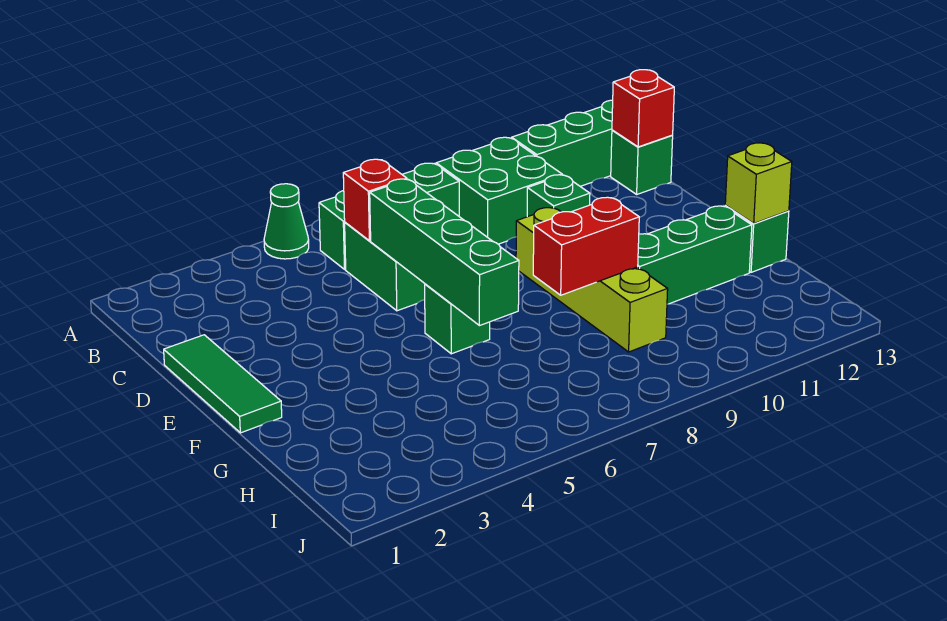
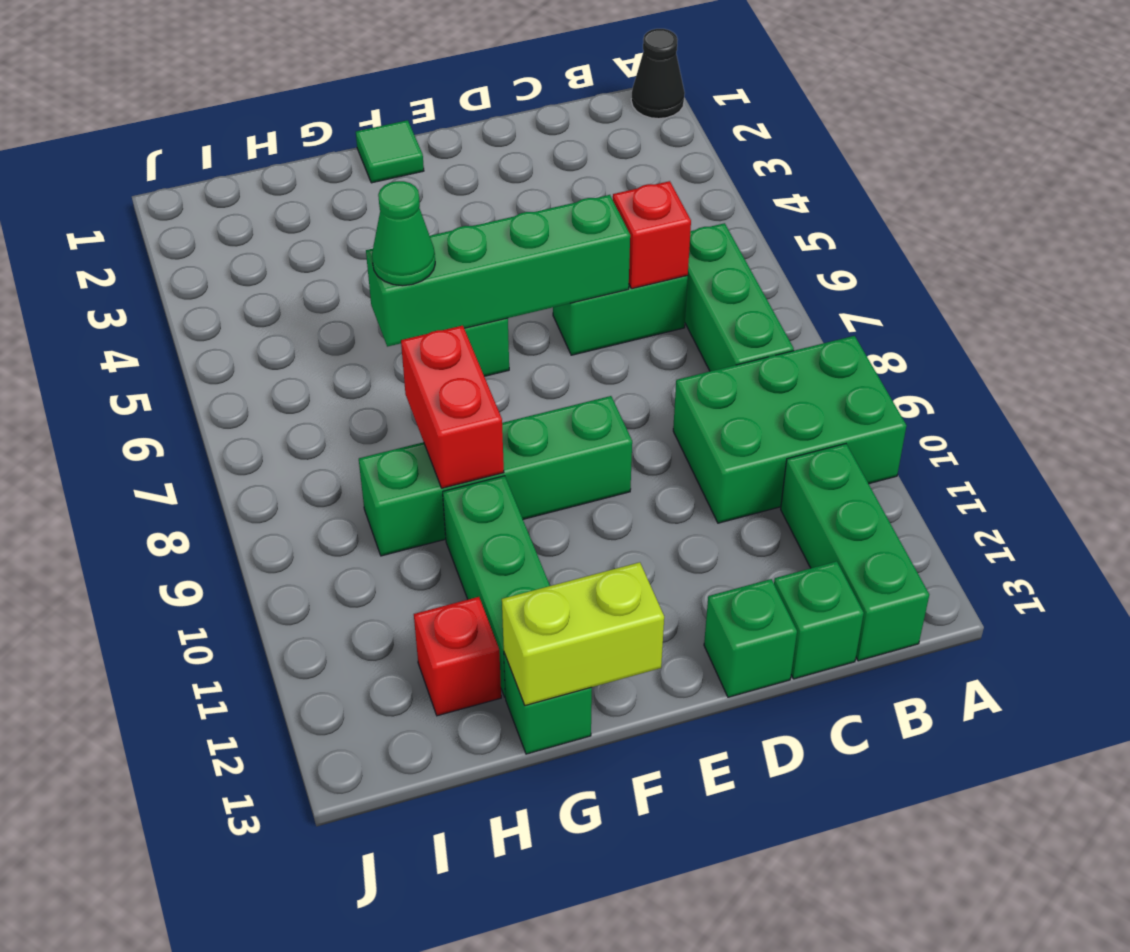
none -> black 1x1 cone [631,29,685,119]
green 1x1 cone [264,184,309,259] -> green 1x1 cone moved to [372,181,435,286]
green 2x2 brick [436,137,562,244] -> green 2x3 brick [673,336,906,523]
red 1x1 brick [612,70,674,147] -> red 1x1 brick moved to [414,597,501,716]
green 1x3 tile [164,335,282,433] -> green 1x1 tile [356,120,424,183]
green 1x1 brick [527,175,590,217] -> green 1x1 brick moved to [704,579,797,697]
lime 1x4 brick [516,208,668,352] -> green 1x4 brick [359,396,632,556]
lime 1x1 brick [725,143,792,223] -> lime 1x2 brick [502,562,664,706]

